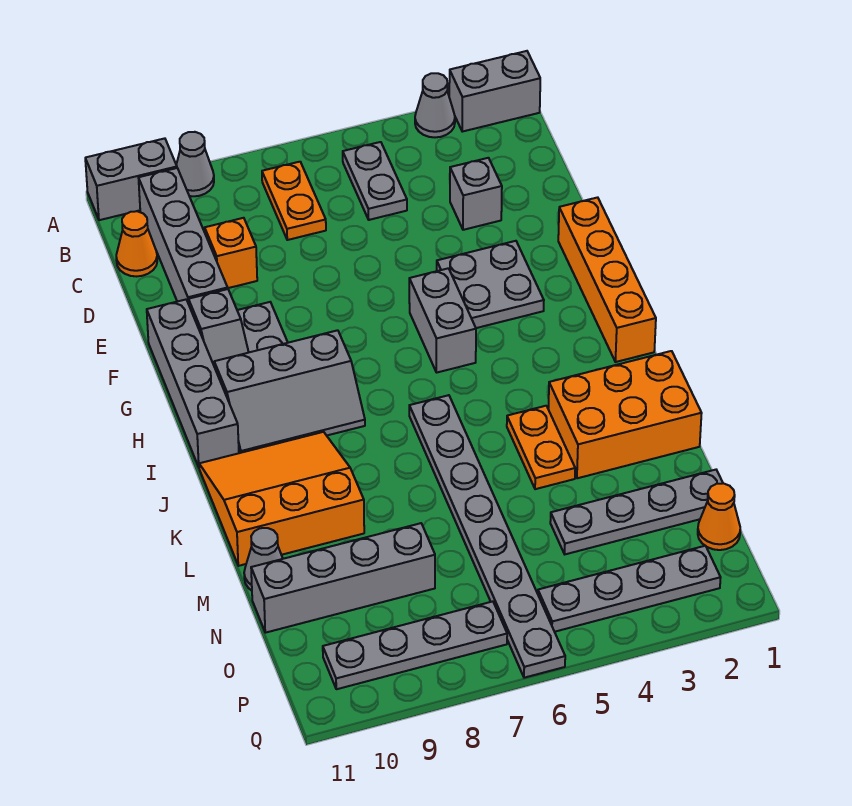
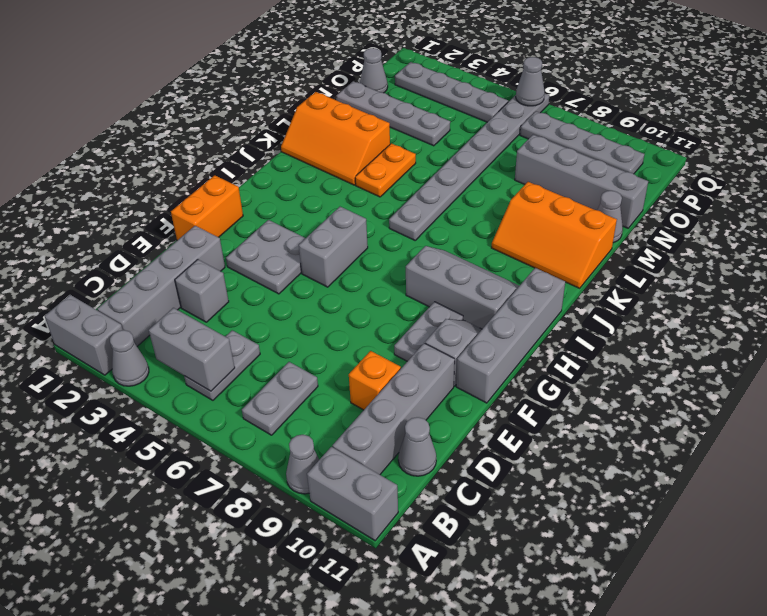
none -> grey 1x4 brick [97,226,225,346]
none -> grey 1x2 brick [149,308,235,391]
orange 1x2 plate [262,162,326,240] -> grey 1x2 plate [242,362,318,435]
orange 1x1 cone [116,211,157,276] -> grey 1x1 cone [398,417,436,476]
orange 1x4 brick [558,197,656,362] -> orange 1x2 brick [171,175,243,240]
orange 3x3 slope [199,432,364,566] -> orange 2x3 slope [492,182,617,288]
orange 2x3 brick [548,351,702,478] -> orange 2x3 slope [281,92,390,185]
orange 1x1 cone [698,483,740,550] -> grey 1x1 cone [360,48,388,93]
none -> grey 1x1 cone [516,57,545,106]

